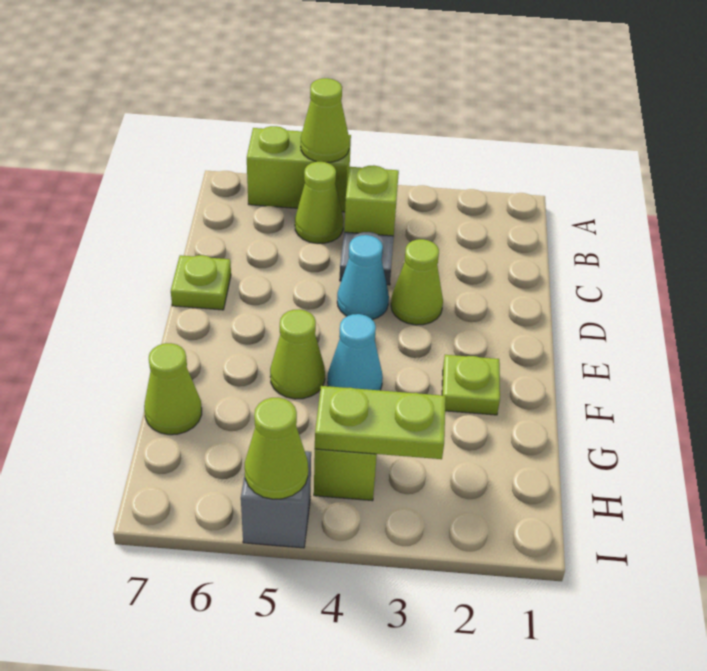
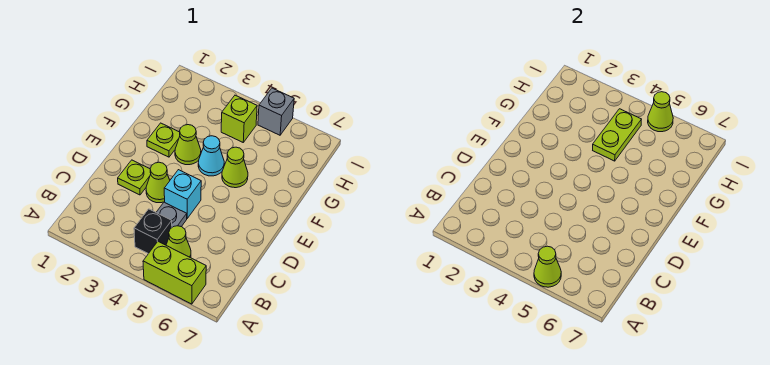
lime 1x1 brick [344,165,399,236] -> black 1x1 brick [134,209,172,254]
cyan 1x1 cone [337,235,389,319] -> cyan 1x1 brick [164,170,201,218]
lime 1x1 plate [171,255,231,310] -> lime 1x1 plate moved to [118,160,151,195]
lime 1x1 cone [144,343,202,435] -> lime 1x1 cone moved to [175,125,201,165]
lime 1x2 plate [315,386,446,459] -> lime 1x2 plate turned to [593,109,642,161]

